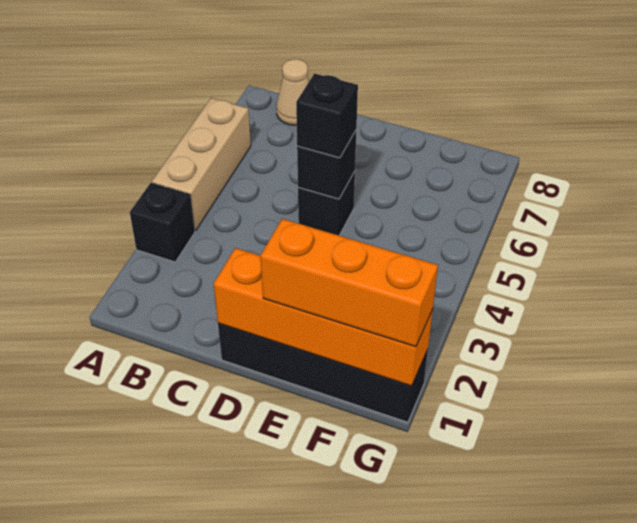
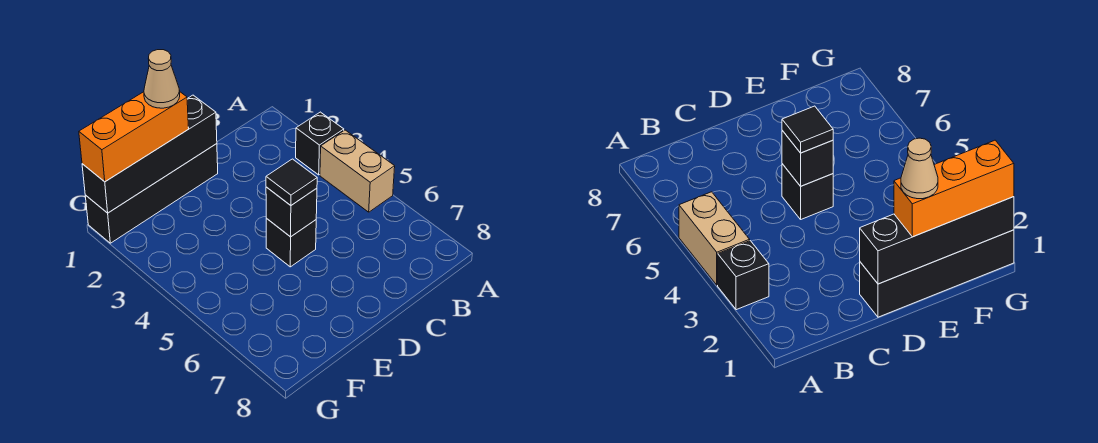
tan 1x3 brick [152,98,251,231] -> tan 1x2 brick [320,130,395,212]
tan 1x1 cone [276,59,309,125] -> tan 1x1 cone moved to [144,50,180,108]
orange 1x4 brick [214,248,433,386] -> black 1x4 brick [82,95,217,213]
black 1x1 brick [296,74,358,158] -> black 1x1 tile [266,159,317,205]

